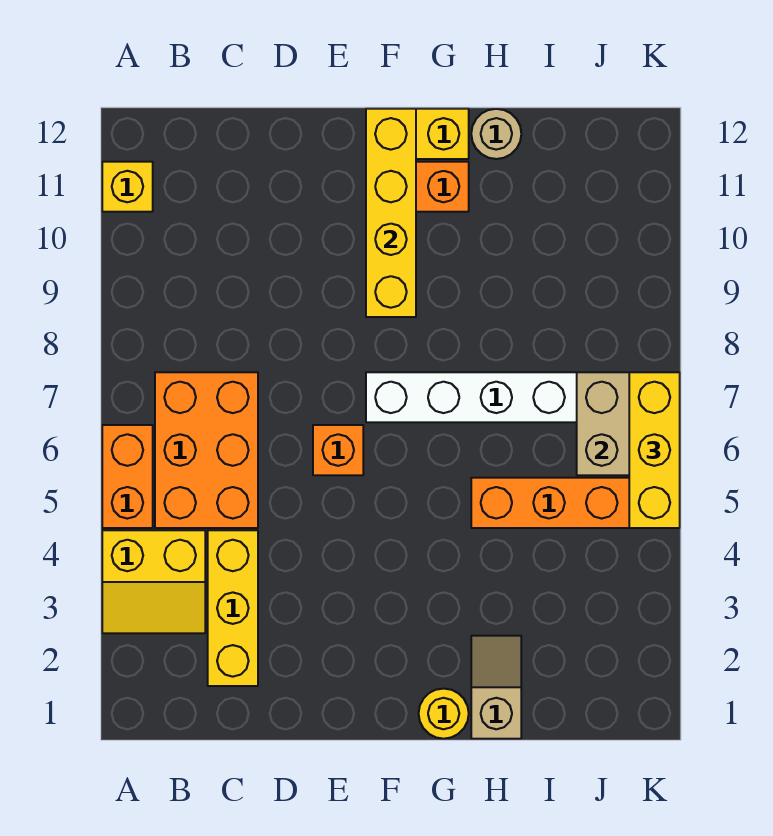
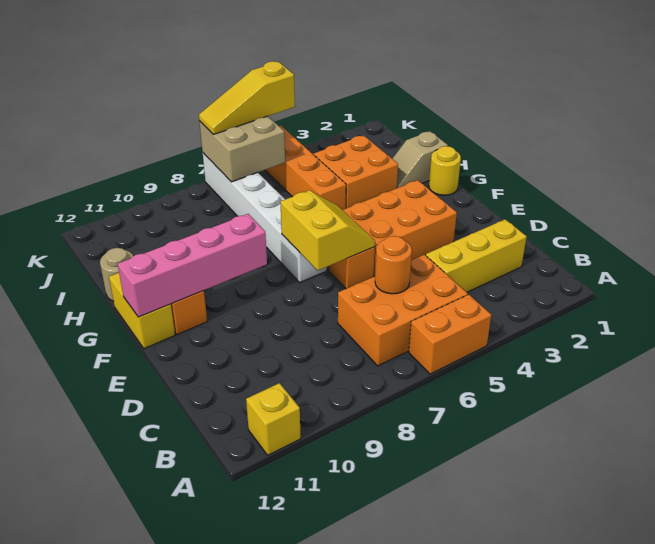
yellow 2x2 slope [102,530,205,633] -> yellow 2x2 slope moved to [280,190,375,270]
none -> orange 1x1 round brick [375,236,412,294]
none -> orange 2x3 brick [343,180,457,276]
yellow 1x4 brick [366,109,416,317] -> pink 1x4 brick [118,214,267,317]
none -> orange 2x2 brick [314,135,398,208]
yellow 1x3 brick [629,372,680,528] -> yellow 1x3 slope [199,61,295,134]

